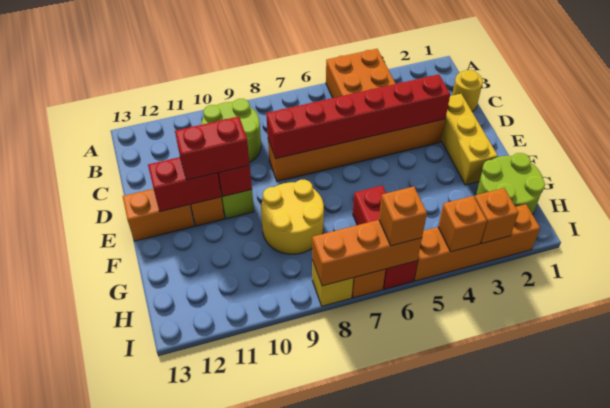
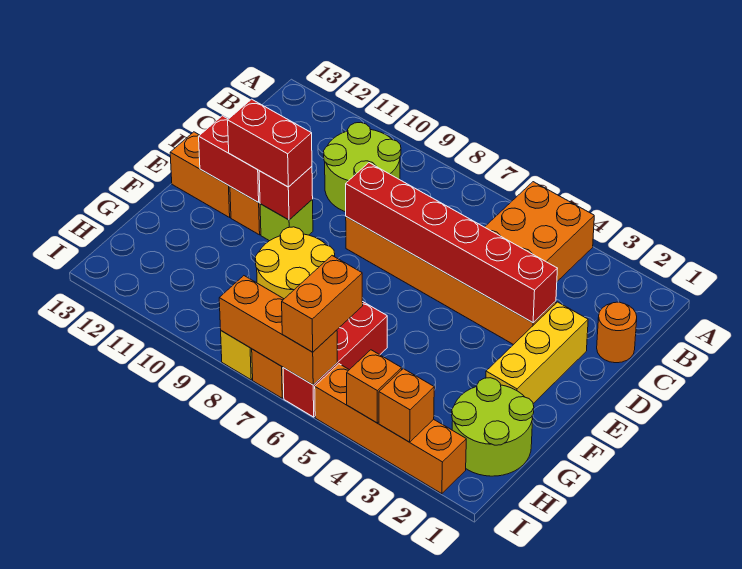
yellow 1x1 round brick [452,70,483,112] -> orange 1x1 round brick [597,302,637,363]
orange 1x1 brick [379,187,427,246] -> orange 1x2 brick [282,256,363,352]

